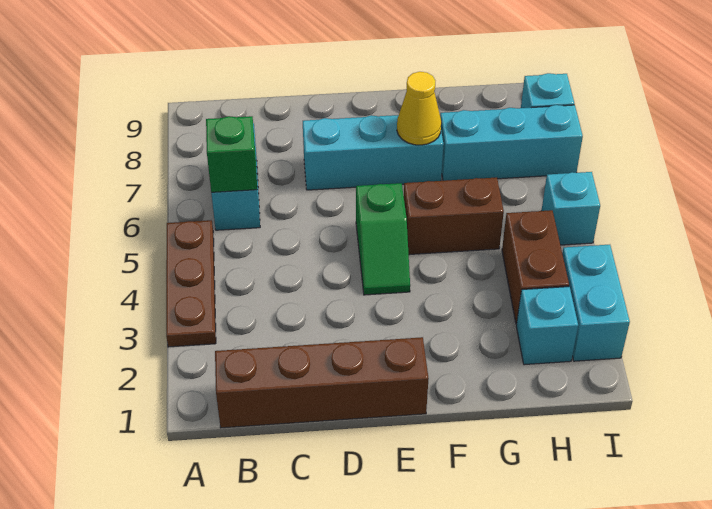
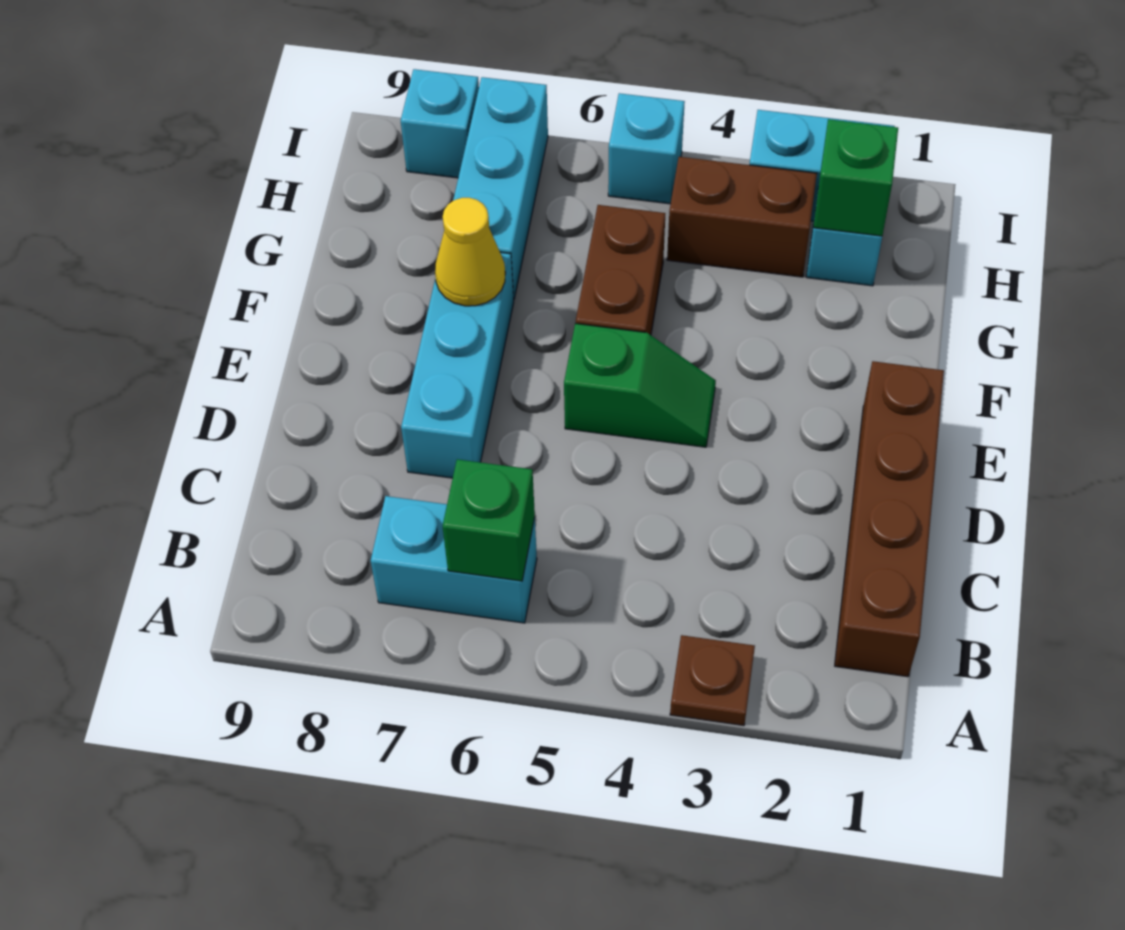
brown 1x3 plate [166,220,216,347] -> brown 1x1 plate [670,635,755,726]
none -> green 1x1 brick [813,119,898,236]

